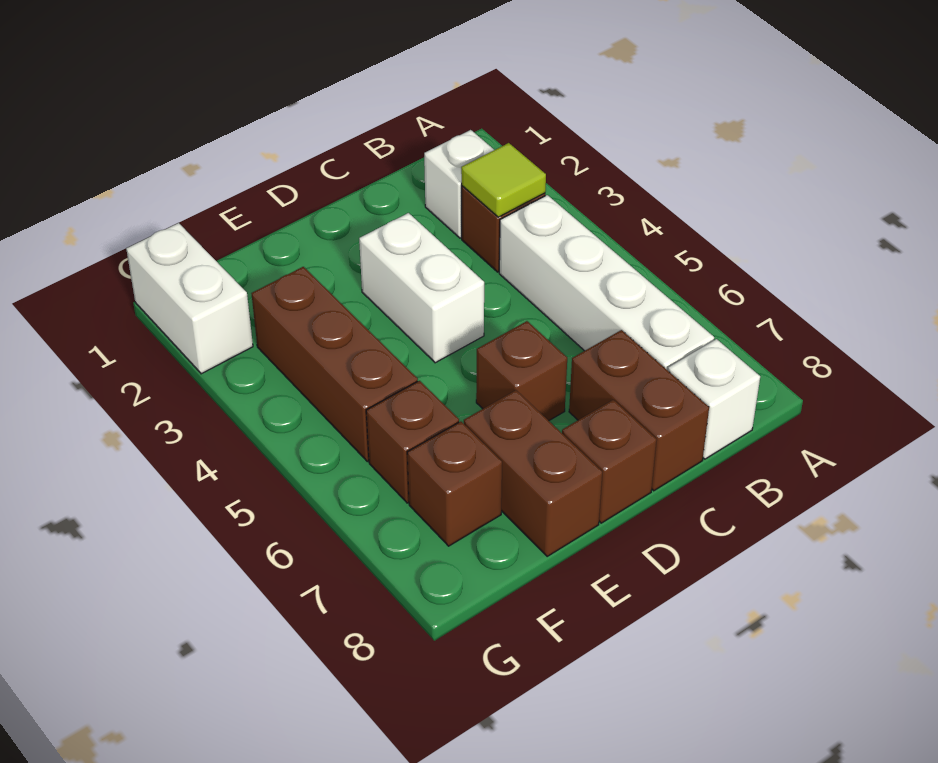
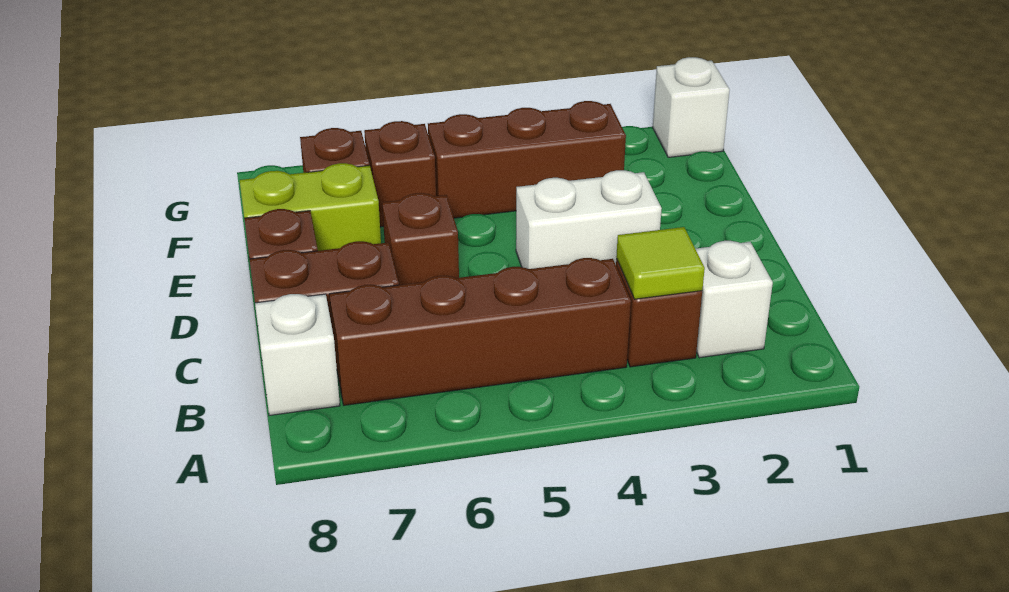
white 1x4 brick [499,195,714,370] -> brown 1x4 brick [329,258,631,405]
brown 1x2 brick [464,390,602,557] -> lime 1x2 brick [240,163,381,251]
white 1x2 brick [126,223,253,374] -> white 1x1 brick [653,57,730,157]

